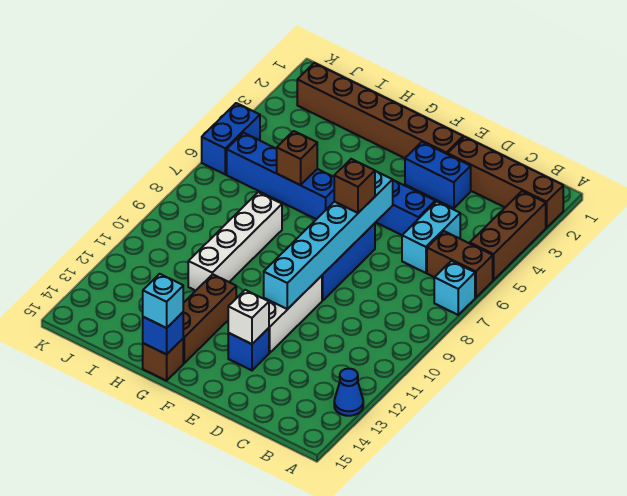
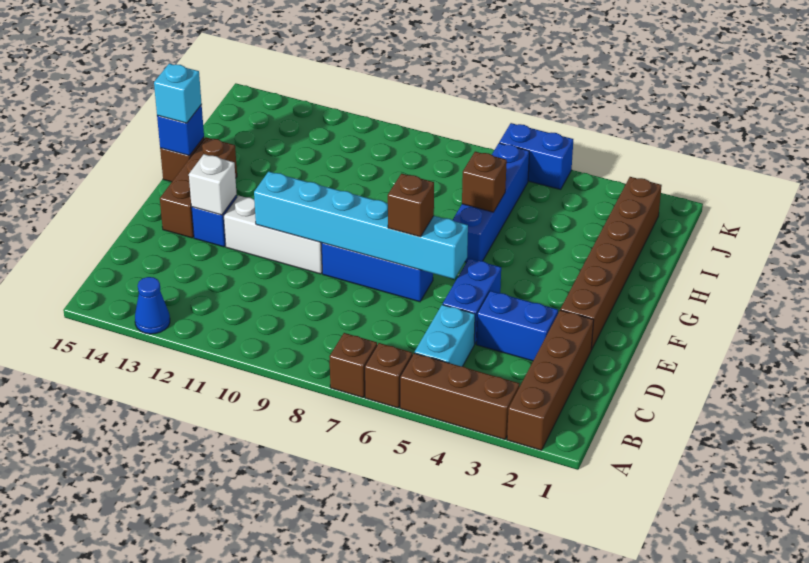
brown 1x2 brick [427,231,493,298] -> brown 1x1 brick [365,343,412,408]
cyan 1x1 brick [434,261,475,315] -> brown 1x1 brick [329,333,377,397]
cyan 1x2 brick [402,201,460,273] -> cyan 1x2 brick turned to [415,305,475,366]
blue 1x2 brick [405,142,471,208] -> blue 1x2 brick turned to [476,291,558,361]
brown 1x3 brick [183,274,236,363] -> brown 1x3 brick turned to [160,137,237,238]
white 1x4 brick [188,192,282,291] -> none

